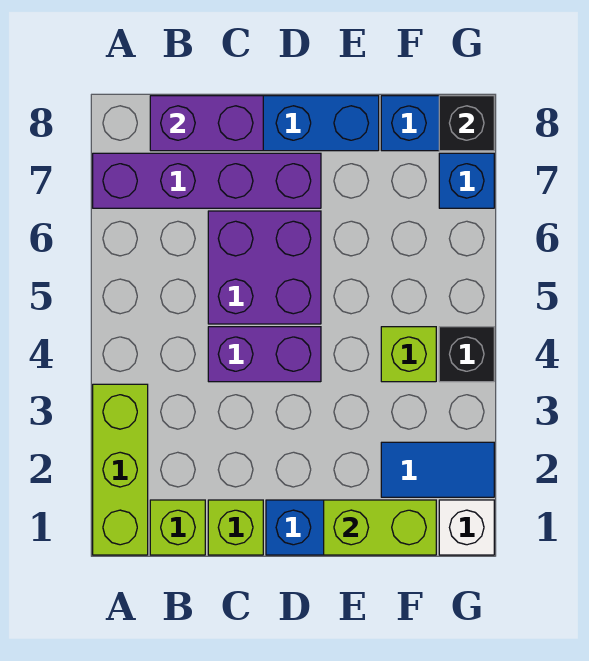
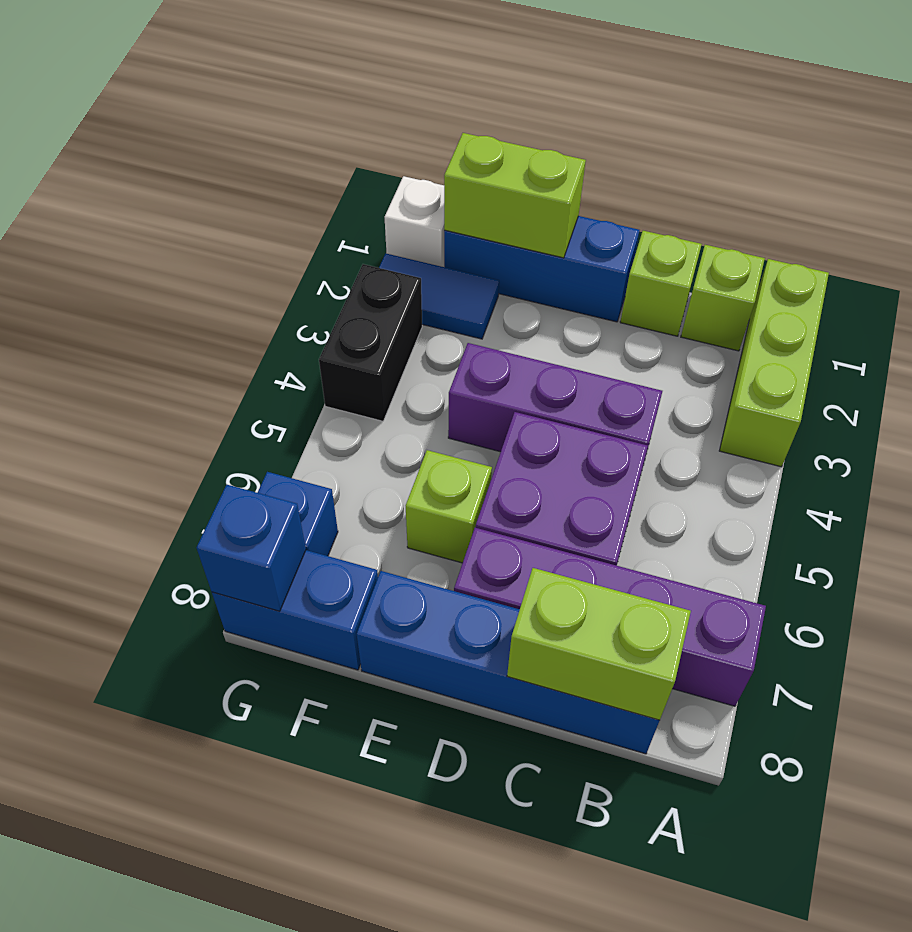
purple 1x2 brick [150,96,263,151] -> lime 1x2 brick [507,568,691,720]
purple 1x2 brick [208,327,321,382] -> purple 1x3 brick [448,343,662,469]
lime 1x1 brick [381,327,436,382] -> lime 1x1 brick moved to [406,450,492,563]
black 1x1 brick [439,327,494,382] -> black 1x2 brick [319,264,422,421]
black 1x1 brick [439,96,494,151] -> blue 1x1 brick [197,485,306,611]

